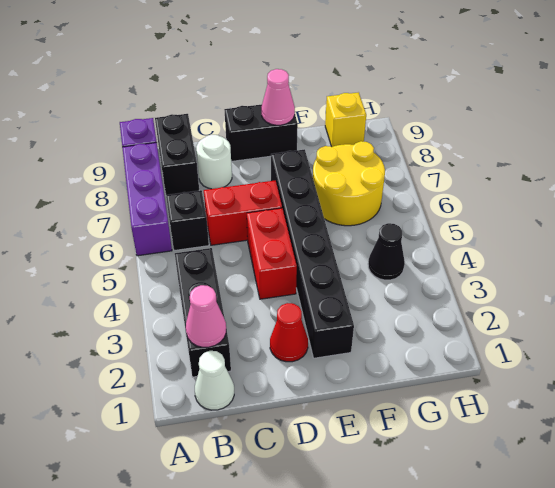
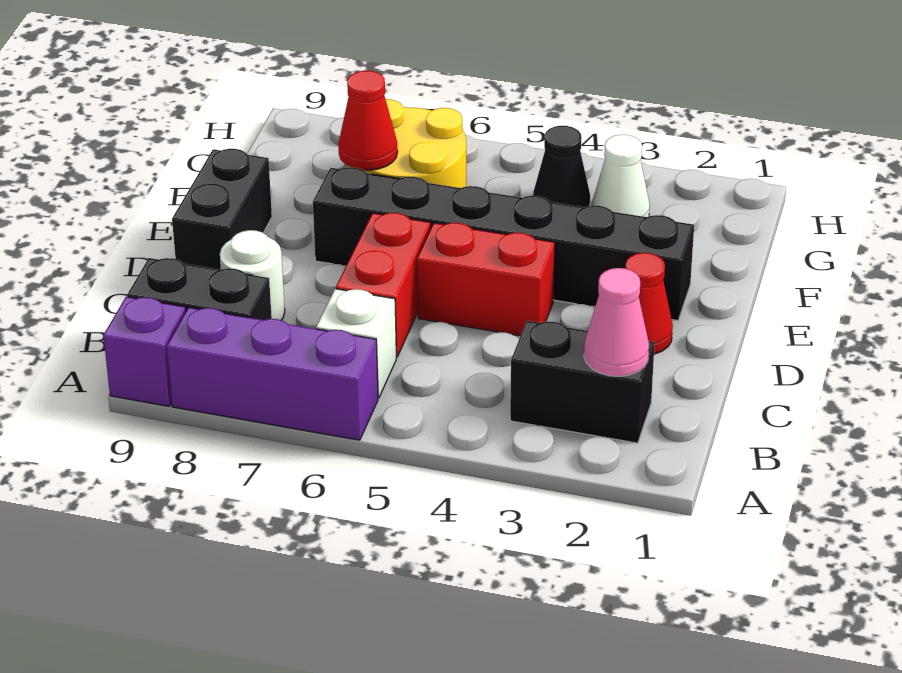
white 1x1 cone [195,351,234,410] -> white 1x1 cone moved to [592,135,650,217]
black 1x3 brick [175,248,231,377] -> black 1x2 brick [510,321,655,443]
black 1x1 brick [166,190,209,251] -> white 1x1 brick [316,289,396,398]
pink 1x1 cone [261,69,295,125] -> none
none -> red 1x1 cone [338,71,398,170]
yellow 1x1 brick [325,92,366,147] -> none

